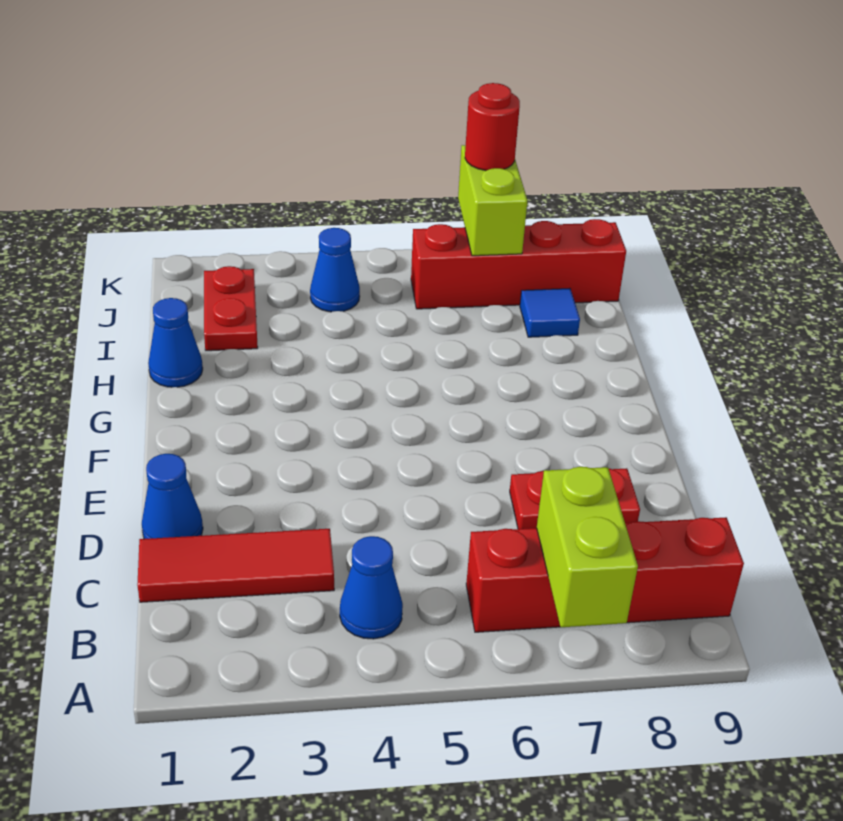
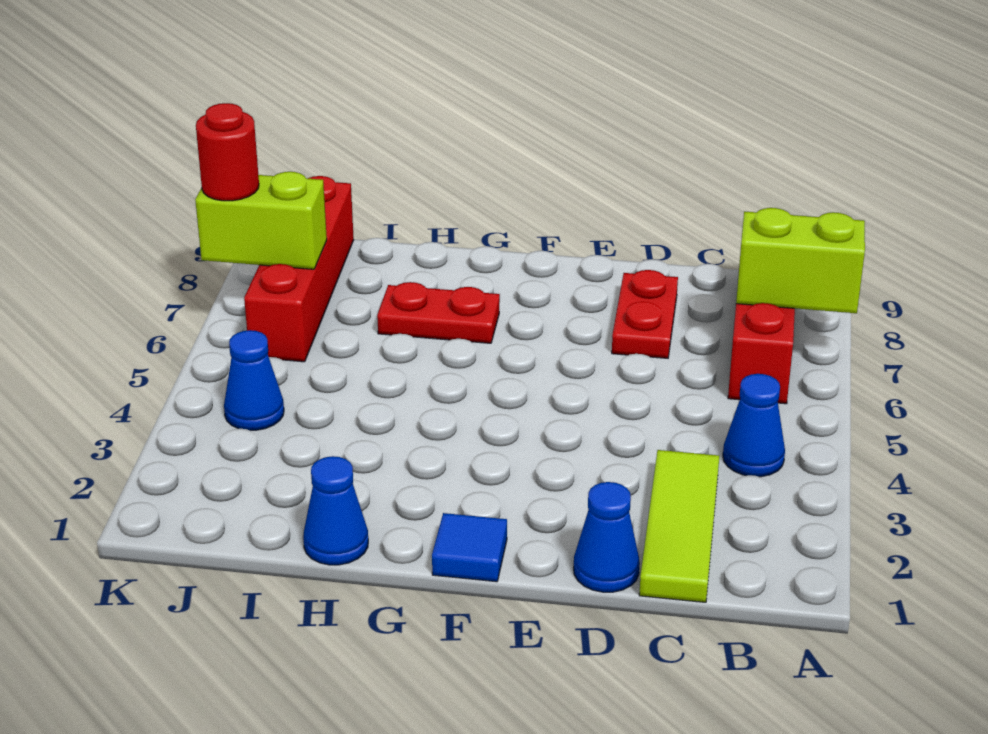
red 1x3 tile [137,529,334,602] -> lime 1x3 tile [639,450,719,602]
red 1x2 plate [204,266,258,351] -> red 1x2 plate moved to [377,282,500,343]
blue 1x1 tile [520,288,580,337] -> blue 1x1 tile moved to [432,513,507,582]

